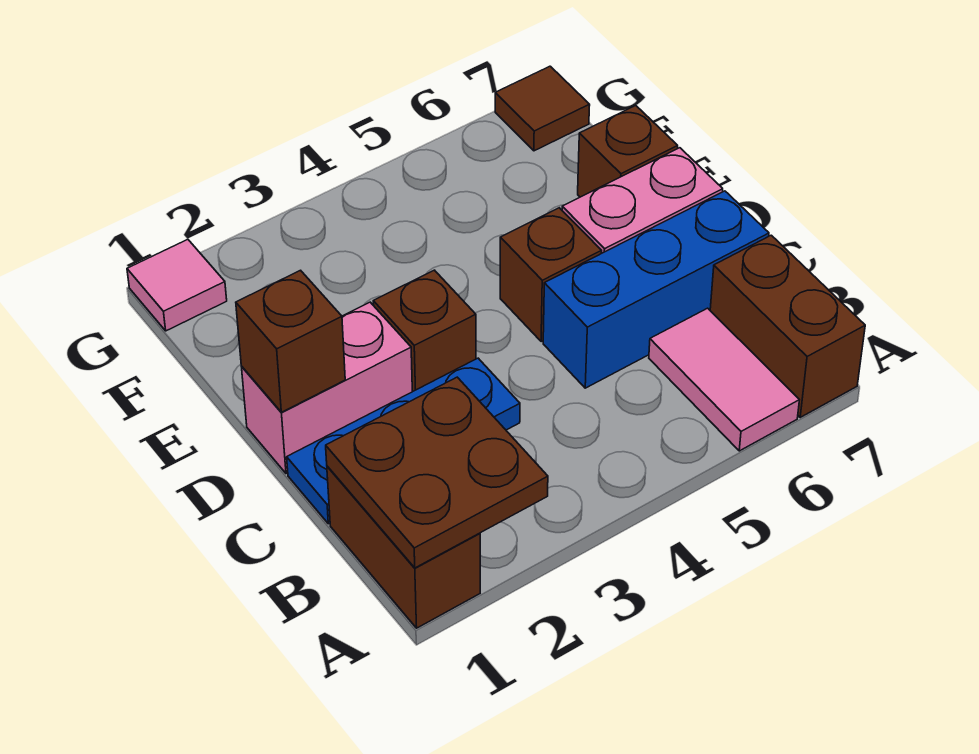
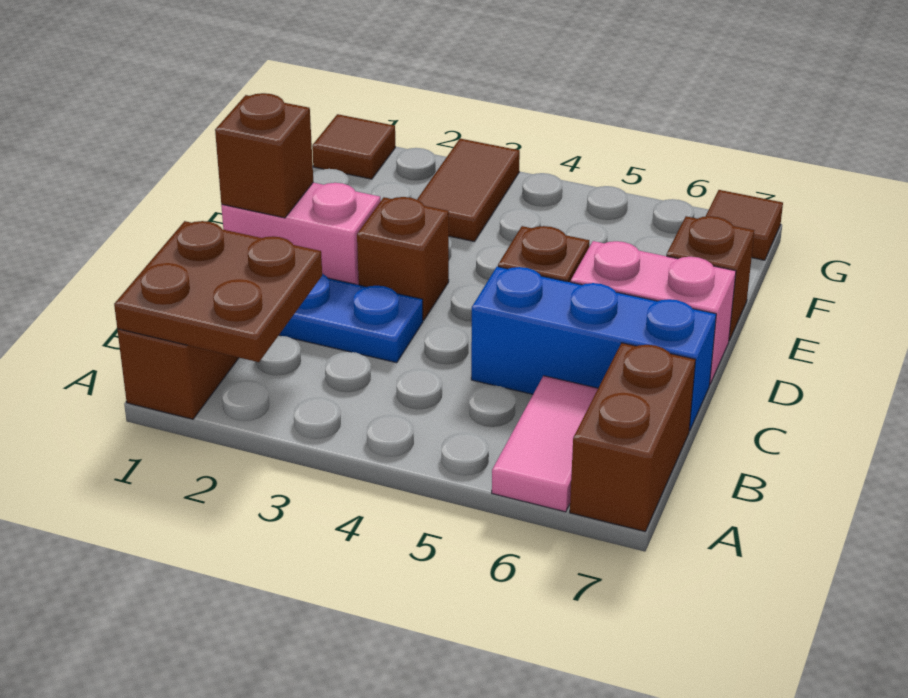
none -> brown 1x2 tile [417,139,520,242]
pink 1x1 tile [127,239,227,331] -> brown 1x1 tile [312,114,395,179]

